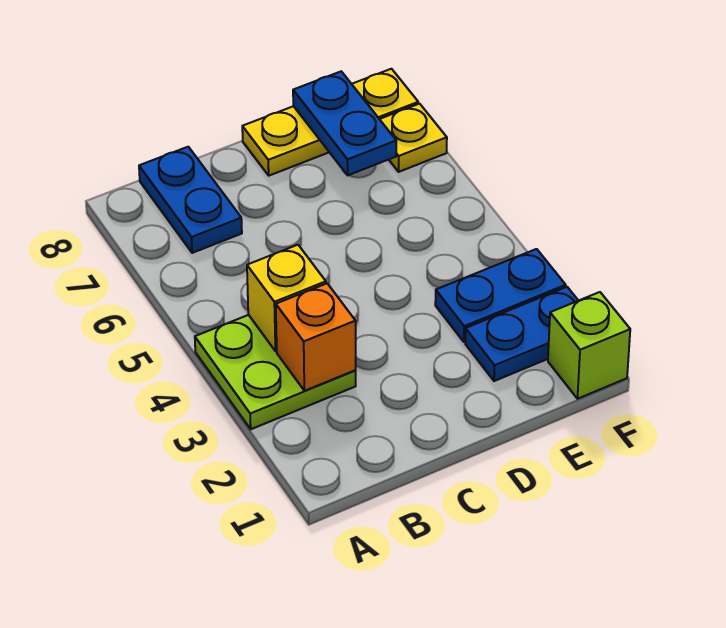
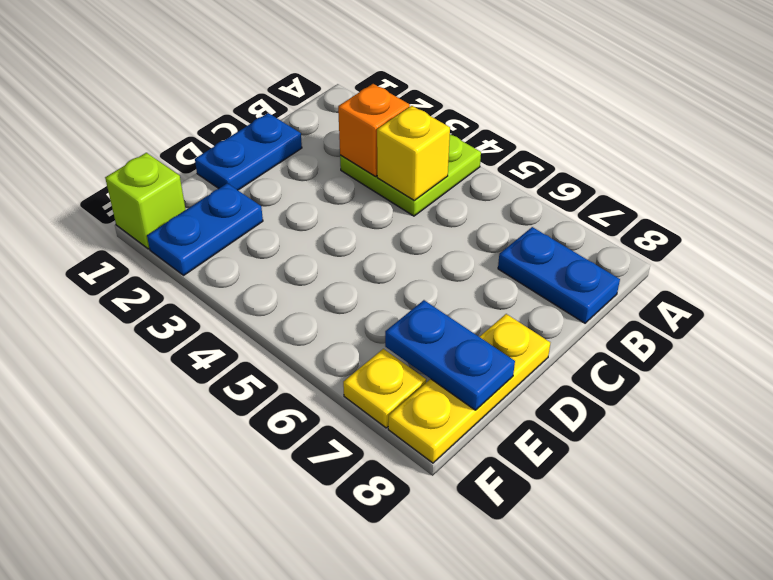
blue 1x2 plate [435,249,566,342] -> blue 1x2 plate moved to [195,113,302,190]

